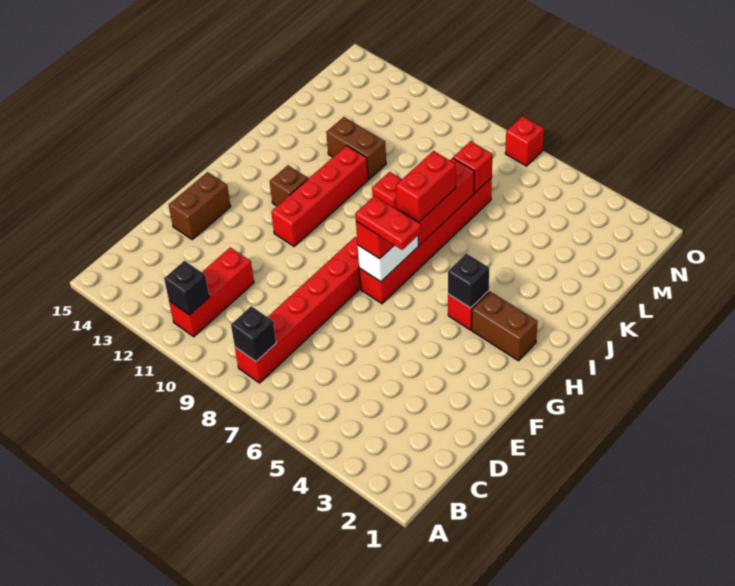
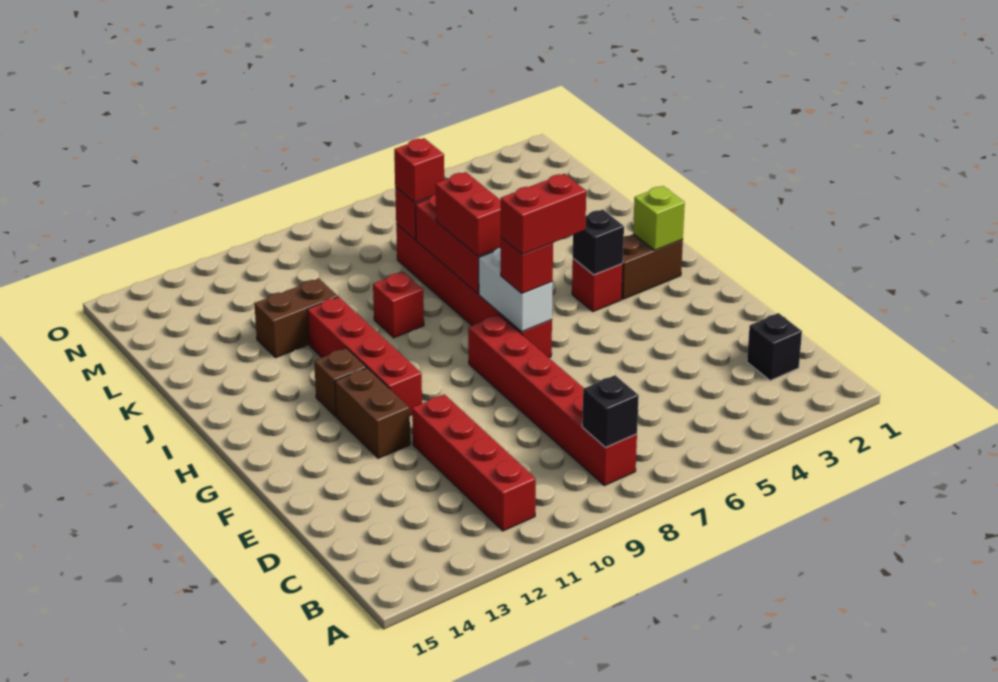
red 1x3 brick [169,247,254,337] -> red 1x4 brick [412,394,536,531]
black 1x1 brick [164,261,209,315] -> black 1x1 brick moved to [747,313,802,380]
brown 1x2 brick [169,172,231,239] -> brown 1x2 brick moved to [335,368,410,458]
red 1x2 plate [355,196,421,250] -> red 1x2 brick [501,174,586,255]
none -> lime 1x1 brick [633,186,685,250]
red 1x1 brick [505,116,544,166] -> red 1x1 brick moved to [394,138,444,203]

